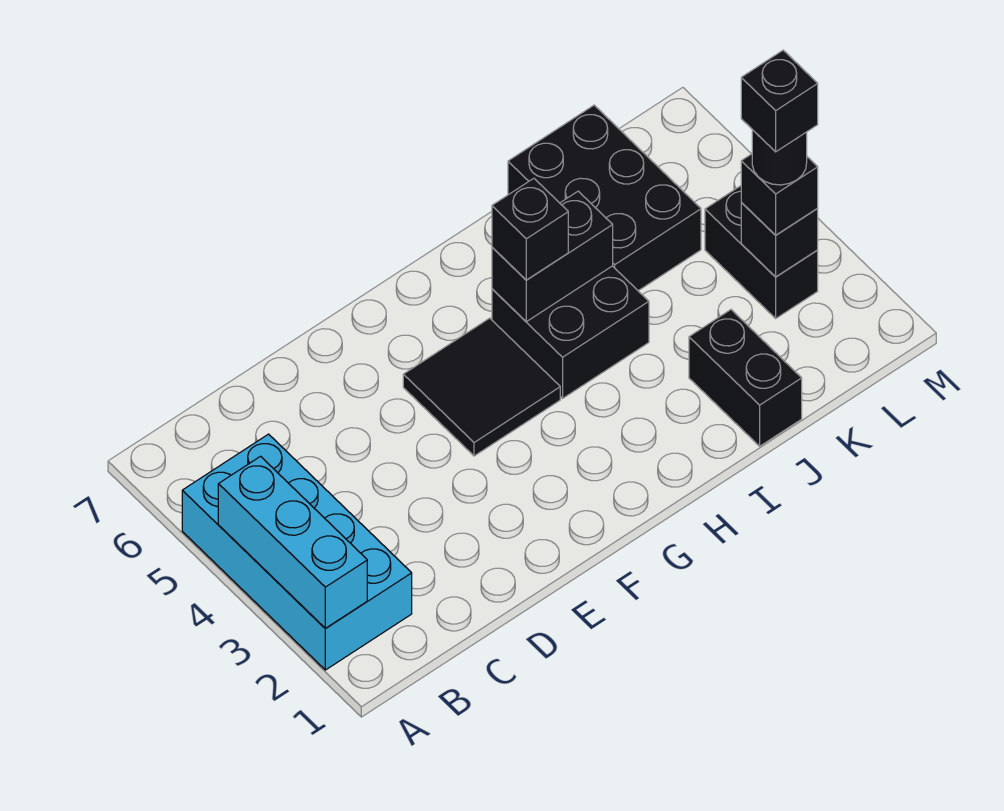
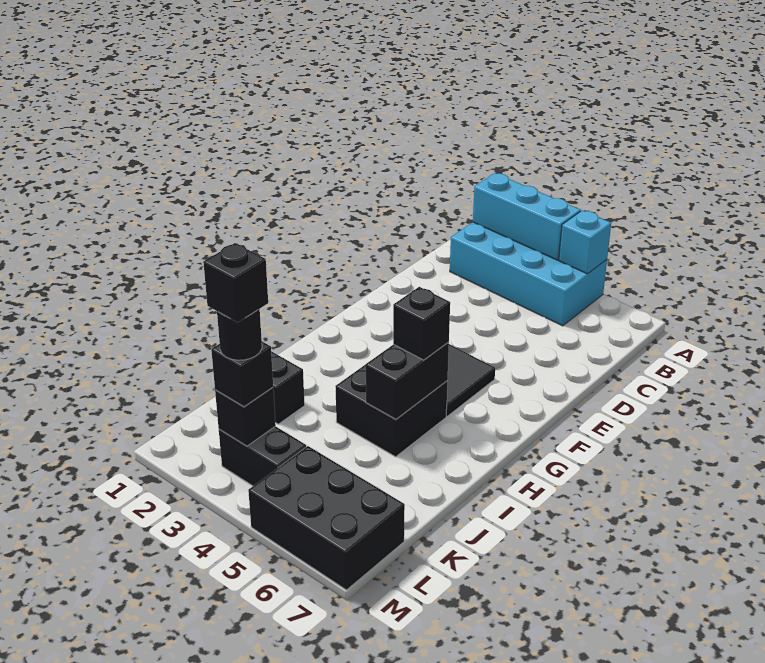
none -> cyan 1x1 brick [559,210,611,274]
black 2x3 brick [508,105,701,291] -> black 2x3 brick moved to [248,446,405,590]

